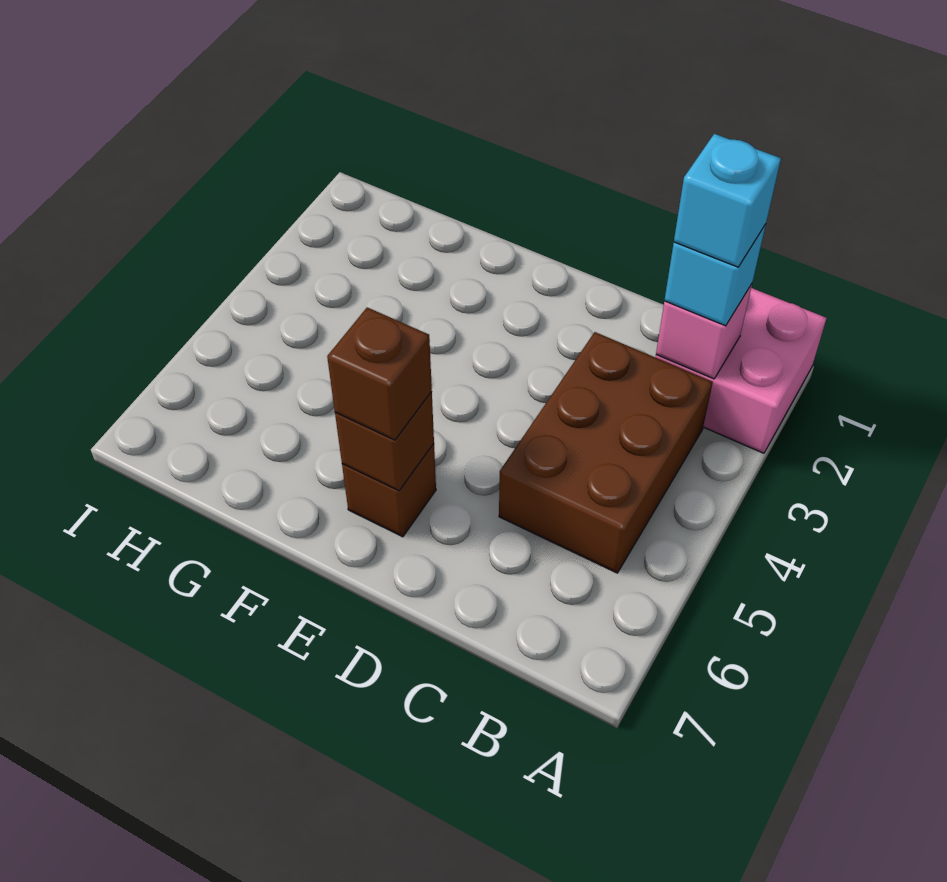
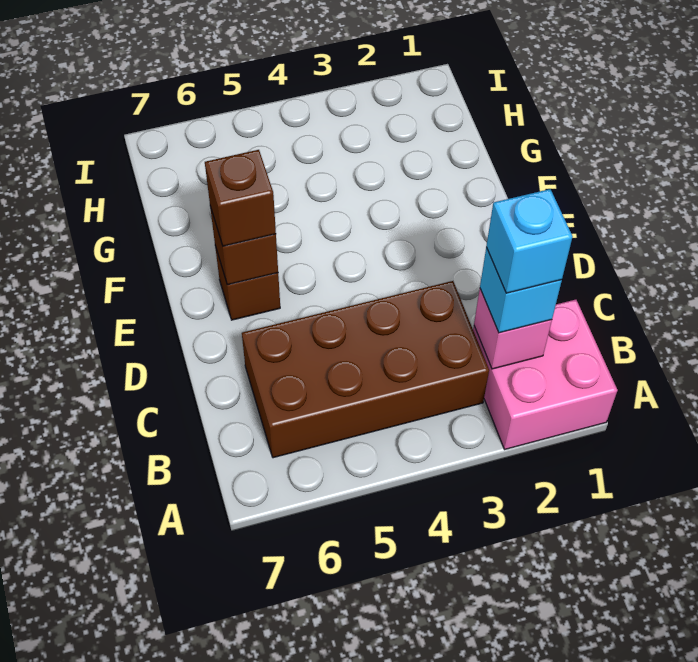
brown 2x3 brick [499,332,713,573] -> brown 2x4 brick [242,281,489,458]

